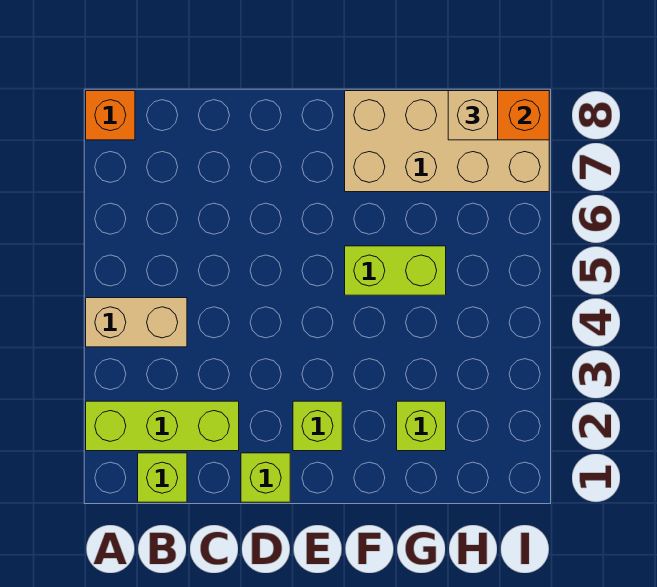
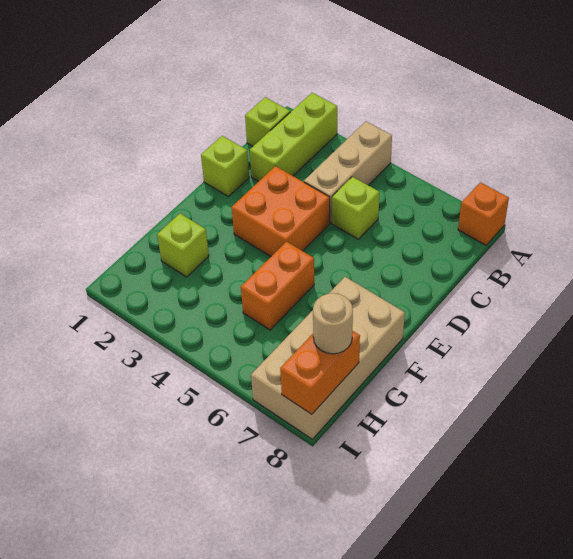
tan 1x2 brick [86,298,187,347] -> tan 1x3 brick [304,121,392,223]
none -> orange 2x2 brick [232,166,330,256]
lime 1x1 brick [293,401,342,451] -> lime 1x1 brick moved to [332,177,379,239]
lime 1x2 brick [345,246,446,295] -> orange 1x2 brick [241,242,314,330]
tan 1x1 brick [448,91,498,140] -> tan 1x1 round brick [313,293,353,354]

